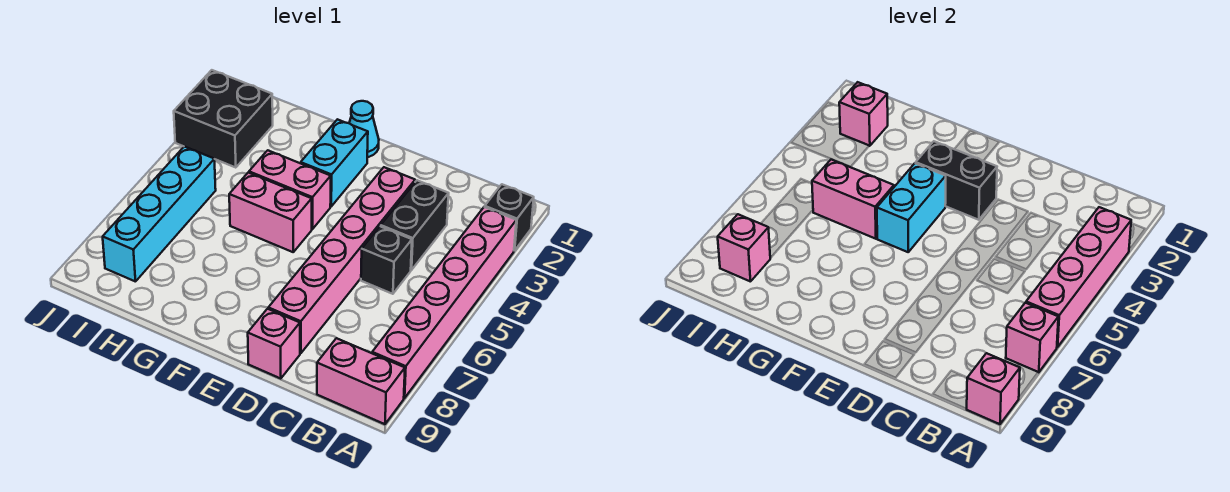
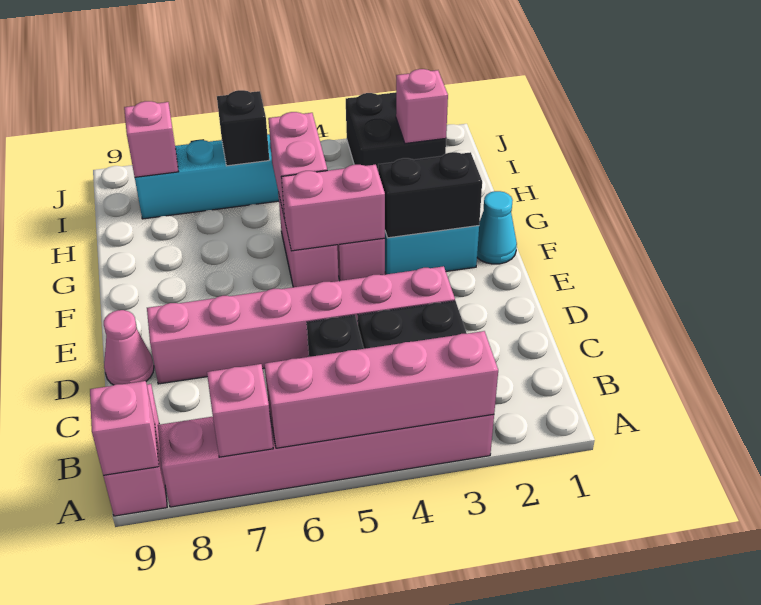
black 1x1 brick [485,184,534,251] -> black 1x1 brick moved to [217,90,269,166]
pink 1x1 brick [248,309,300,379] -> pink 1x1 cone [104,310,154,385]
black 1x2 brick [916,141,997,220] -> black 1x2 brick turned to [378,152,482,238]
cyan 1x2 brick [877,163,946,252] -> pink 1x2 brick [281,165,385,251]

